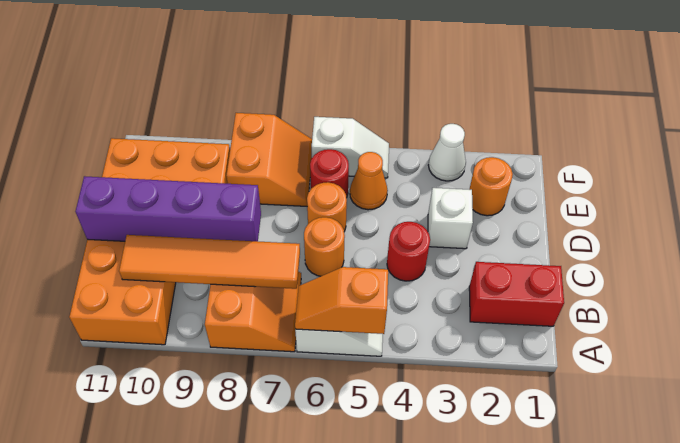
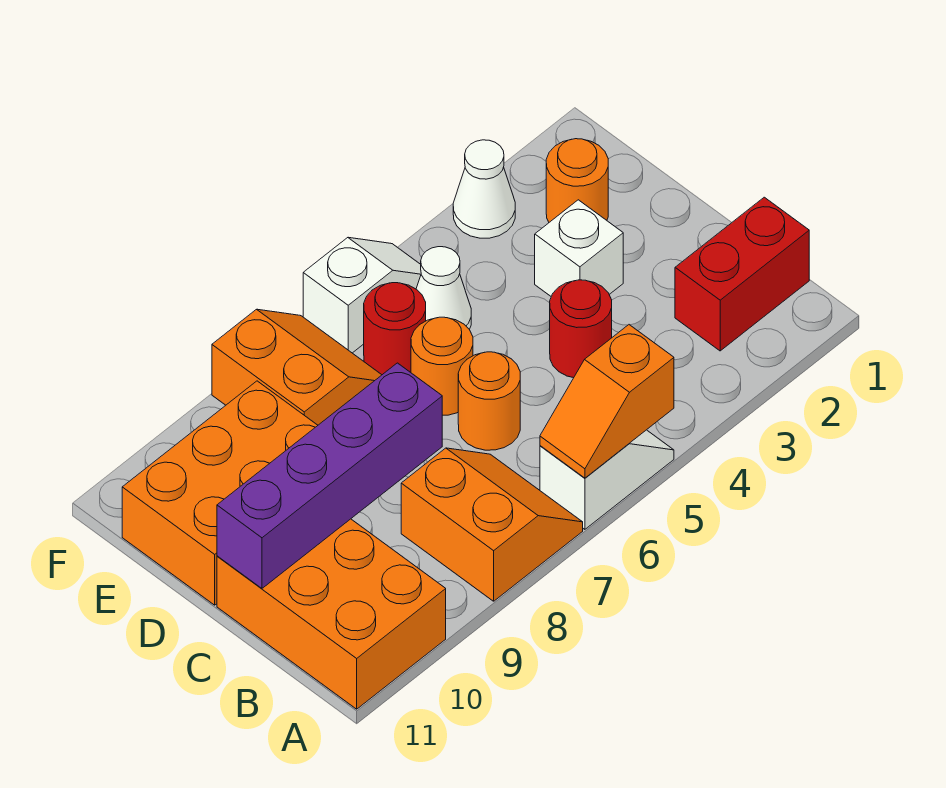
orange 1x4 tile [119,235,300,289] -> none
orange 1x1 cone [350,152,388,210] -> white 1x1 cone [416,247,471,330]

